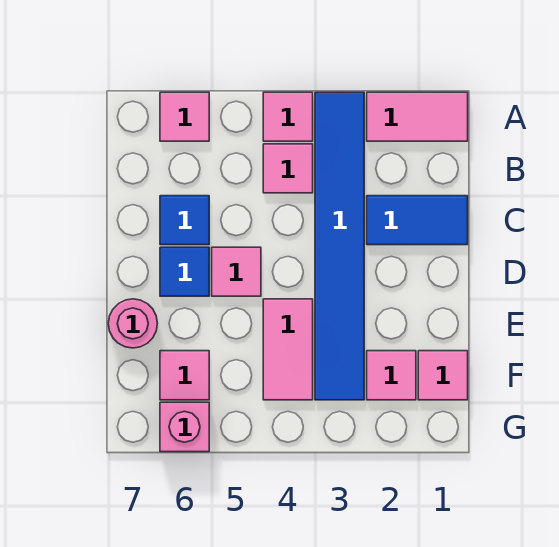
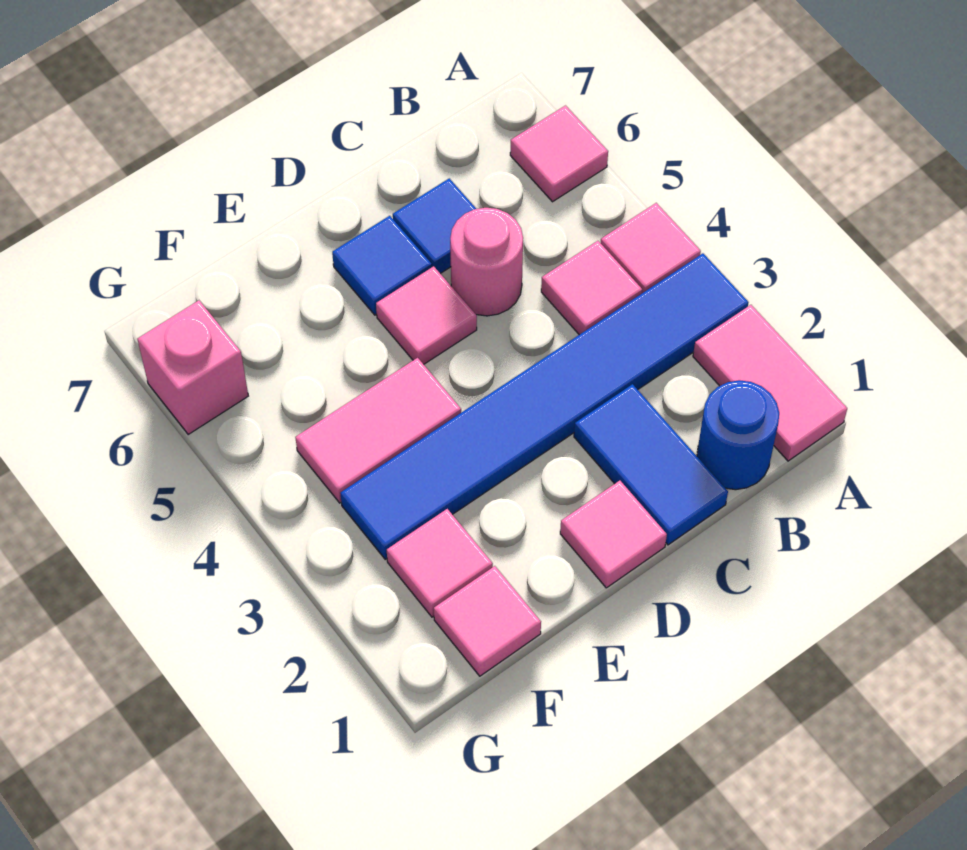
none -> blue 1x1 round brick [697,380,779,490]
pink 1x1 round brick [108,299,157,348] -> pink 1x1 round brick moved to [450,208,523,316]
pink 1x1 tile [160,351,209,400] -> pink 1x1 tile moved to [560,481,667,588]

